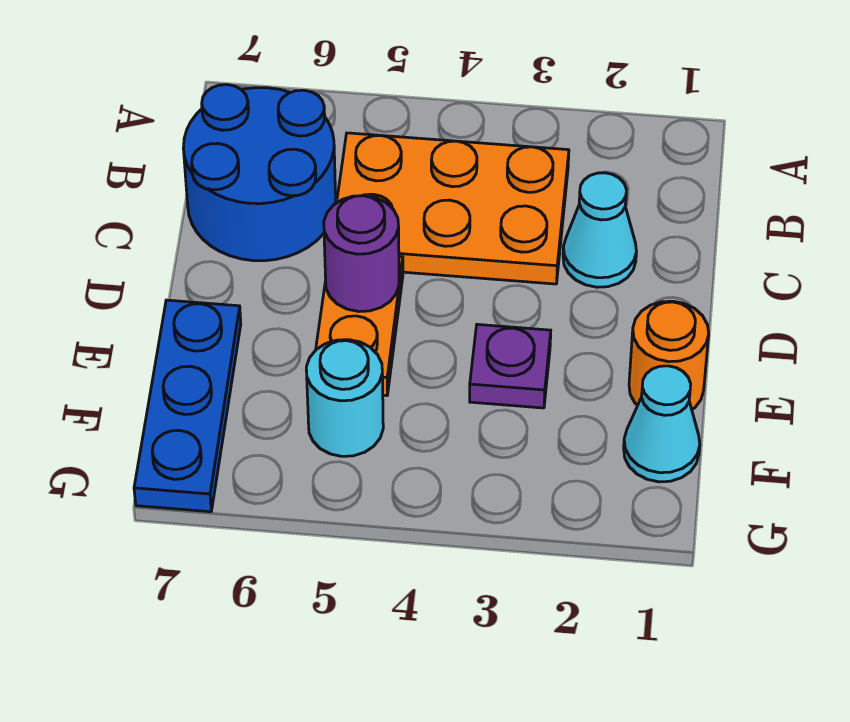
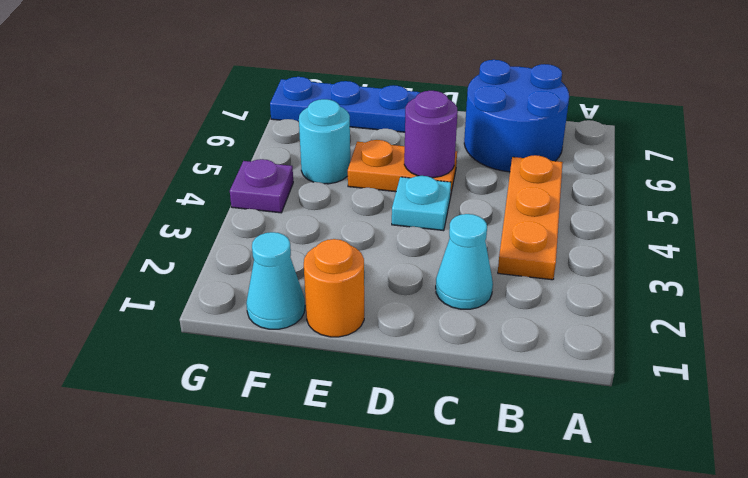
orange 2x3 plate [337,133,569,284] -> orange 1x3 plate [498,155,563,280]
none -> cyan 1x1 plate [392,176,451,231]
purple 1x1 plate [470,324,551,408] -> purple 1x1 plate moved to [230,159,293,213]

